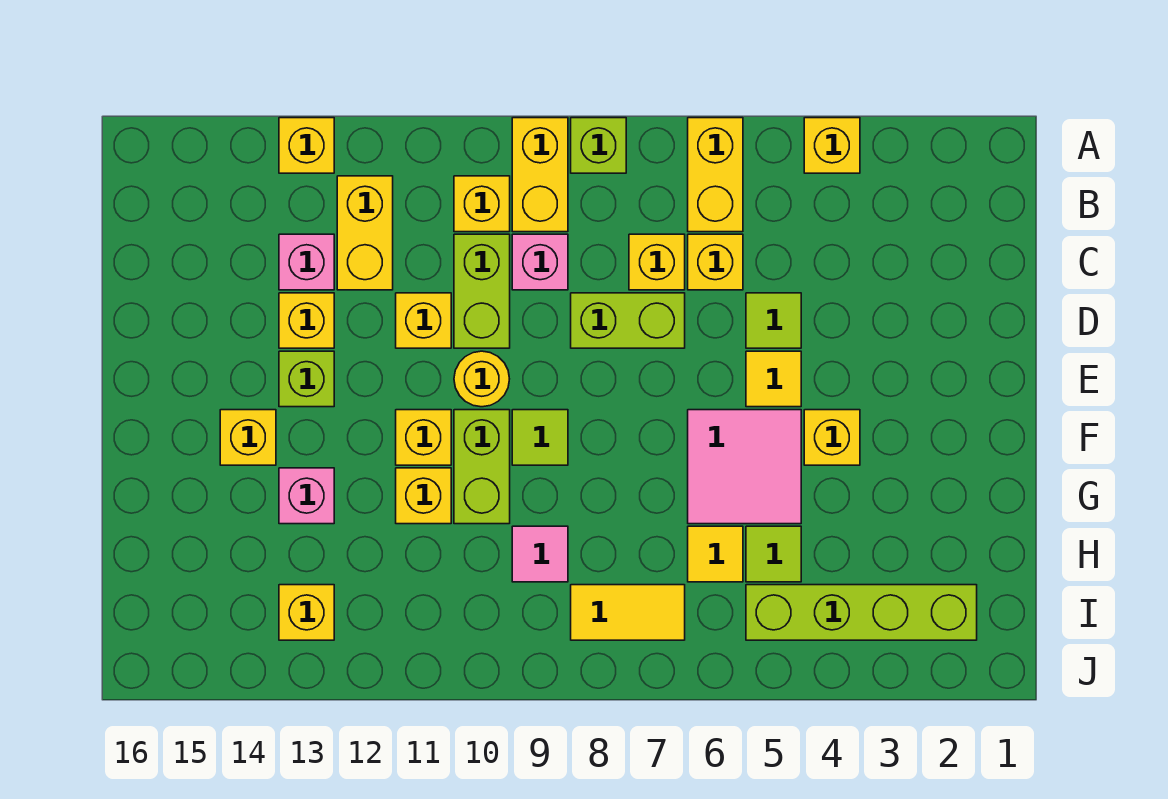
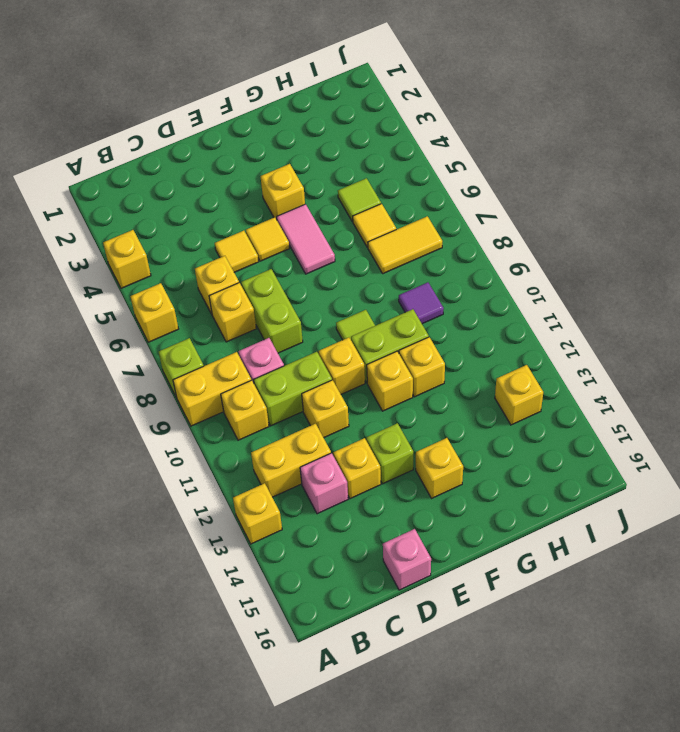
yellow 1x2 brick [688,118,743,232] -> yellow 1x1 brick [130,283,178,342]
lime 1x1 tile [746,293,801,348] -> yellow 1x1 tile [215,231,259,272]
yellow 1x1 round brick [454,351,509,407] -> yellow 1x1 brick [319,338,365,394]
pink 2x2 tile [688,410,801,524] -> pink 1x2 tile [277,204,335,274]
pink 1x1 brick [279,468,334,524] -> pink 1x1 brick moved to [383,529,431,590]
pink 1x1 tile [512,526,568,582] -> purple 1x1 tile [399,282,444,324]
lime 1x4 brick [746,585,977,640] -> none
yellow 1x2 tile [571,585,685,640] -> yellow 1x2 tile turned to [368,216,442,274]

